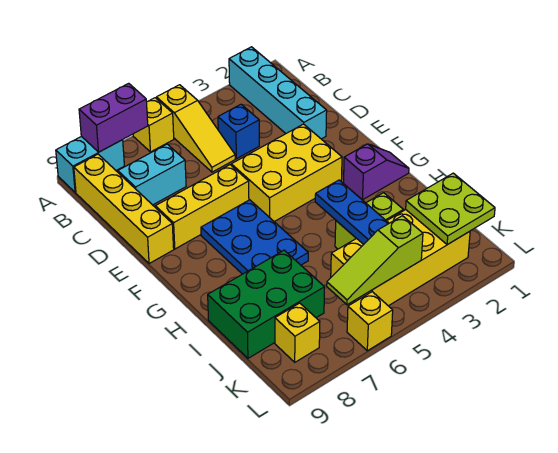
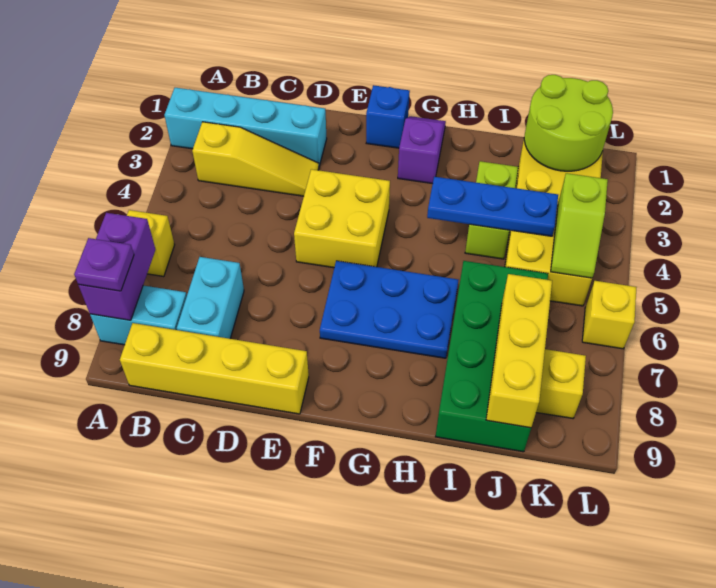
yellow 1x3 slope [156,85,235,172] -> yellow 1x3 slope moved to [192,122,319,196]
cyan 1x2 brick [56,136,124,193] -> cyan 1x2 brick turned to [90,285,187,345]
none -> purple 1x1 plate [74,238,134,291]
blue 1x1 brick [218,104,259,159] -> blue 1x1 brick moved to [366,85,410,148]
yellow 2x3 brick [231,124,342,222] -> yellow 2x2 brick [294,169,390,268]
yellow 1x3 brick [155,165,249,249] -> yellow 1x3 brick moved to [486,274,552,428]
green 2x3 brick [208,250,325,358] -> green 2x4 brick [436,261,548,452]
lime 2x2 plate [406,173,495,245] -> lime 2x2 round brick [524,75,613,171]
lime 1x3 slope [327,216,423,305] -> lime 1x2 slope [551,173,608,278]

